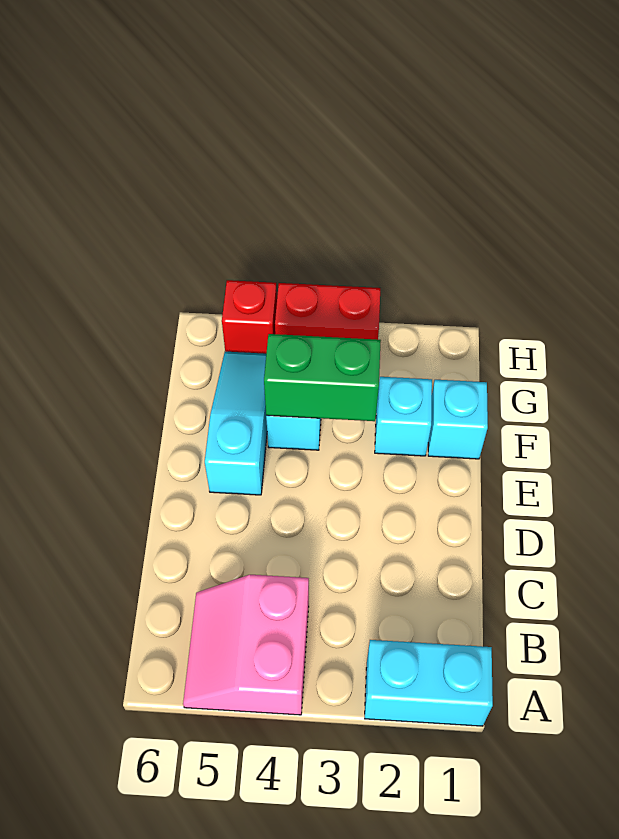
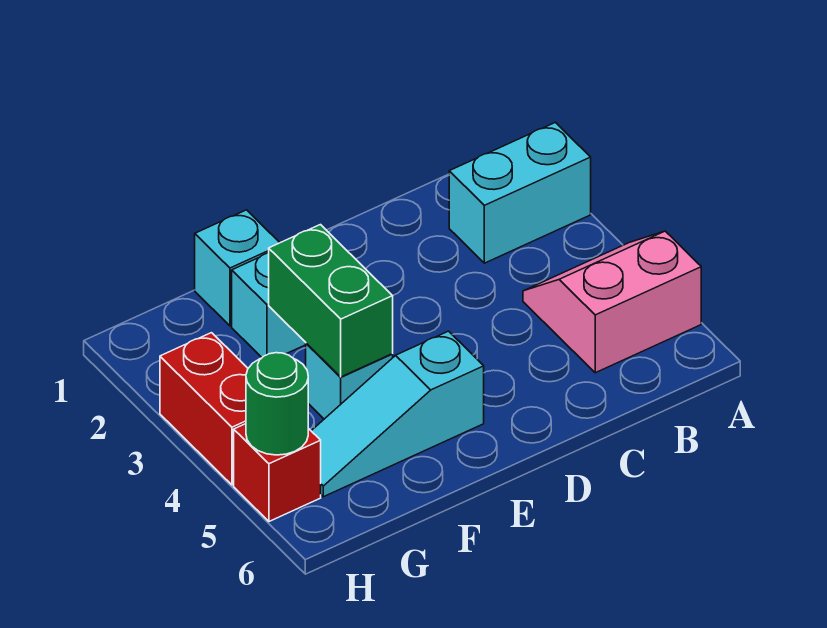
cyan 1x2 brick [365,640,493,726] -> cyan 1x2 brick turned to [449,122,591,263]
pink 2x2 slope [183,575,309,715] -> pink 2x2 slope turned to [523,231,701,373]
none -> green 1x1 round brick [246,353,308,455]

